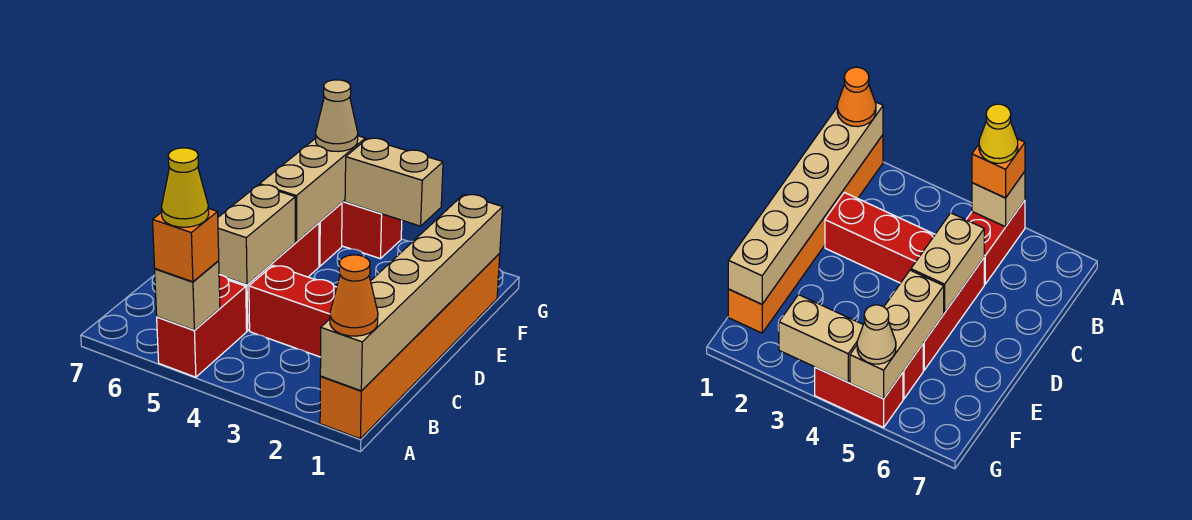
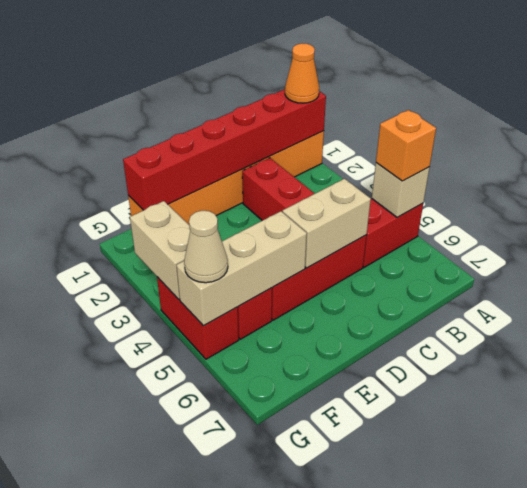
tan 1x6 brick [320,195,503,391] -> red 1x6 brick [123,89,326,210]
yellow 1x1 cone [161,148,209,227] -> none

